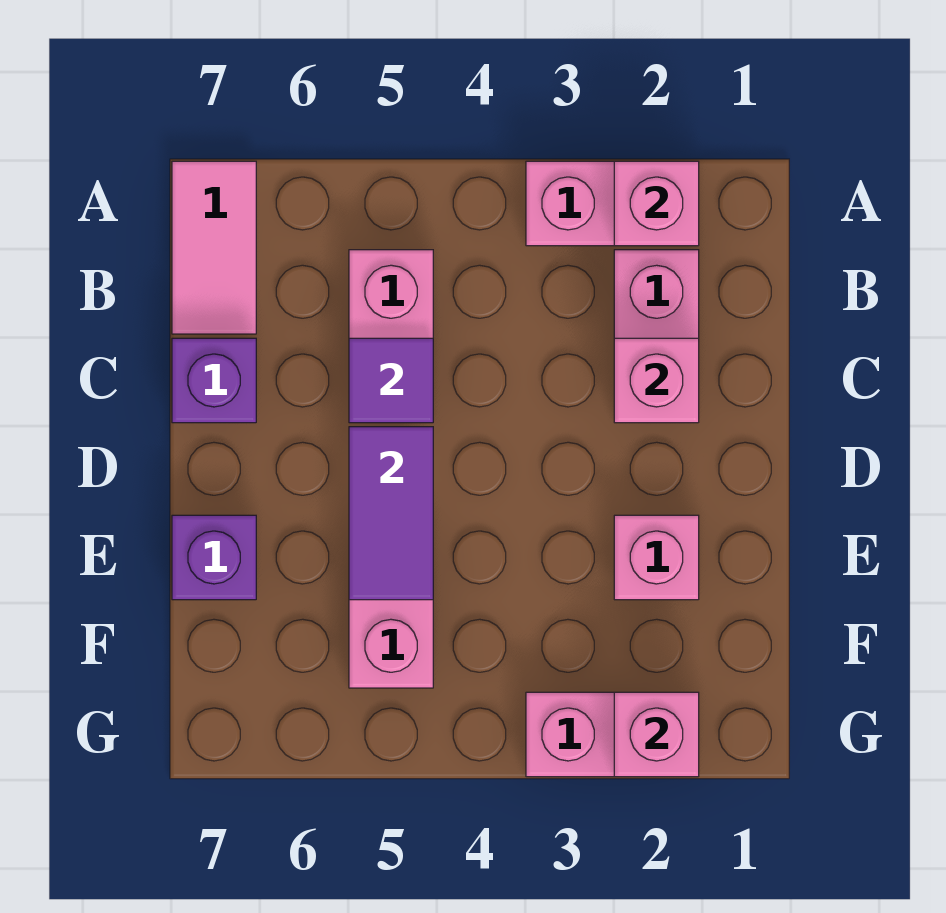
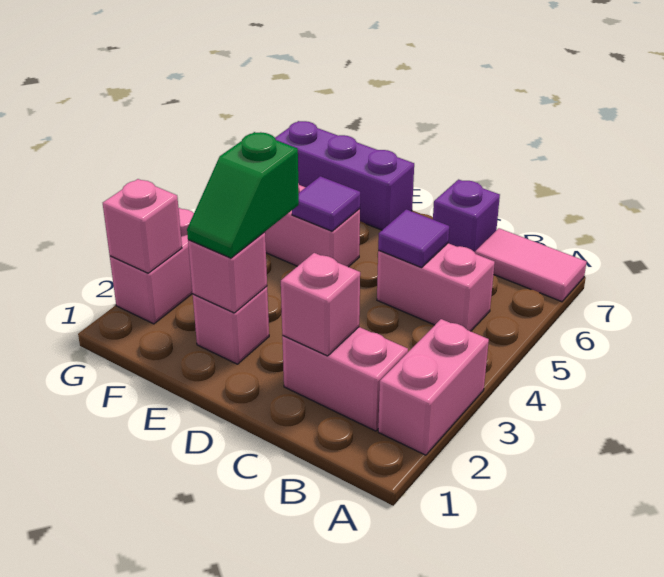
pink 1x1 brick [614,161,699,246] -> pink 1x1 brick moved to [188,232,267,313]
purple 1x2 tile [349,427,433,600] -> purple 1x1 tile [292,176,360,231]
none -> green 1x2 slope [187,132,299,258]
purple 1x1 brick [172,515,256,600] -> purple 1x3 brick [275,121,414,230]

